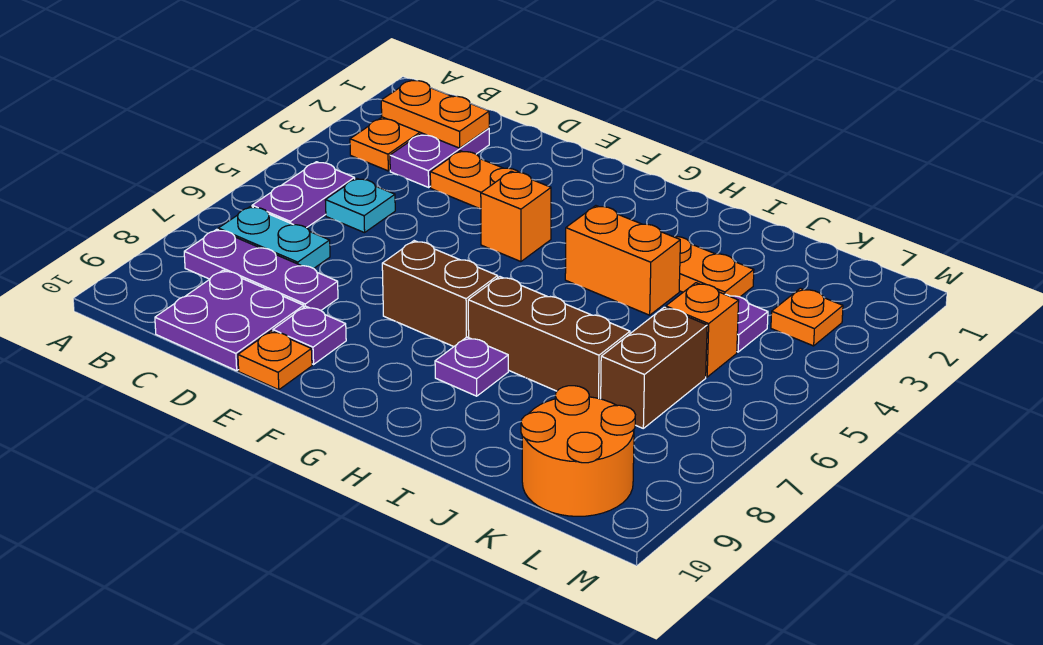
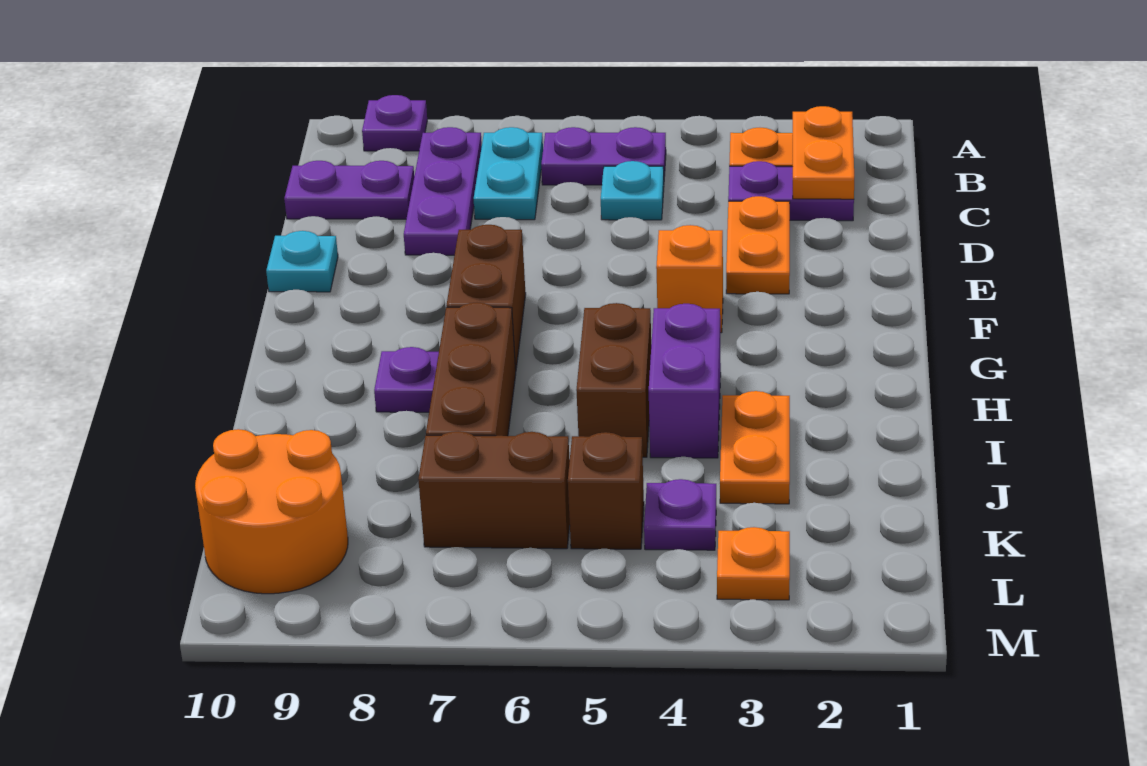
purple 2x2 plate [155,270,304,371] -> purple 1x2 plate [284,161,414,219]
purple 1x1 plate [273,306,346,364] -> purple 1x1 plate moved to [362,95,427,151]
orange 1x1 plate [238,331,312,390] -> cyan 1x1 plate [266,231,338,292]
orange 1x2 brick [565,206,680,315] -> purple 1x2 brick [649,304,721,458]
none -> brown 1x2 brick [576,303,651,457]
orange 1x1 brick [666,283,739,377] -> brown 1x1 brick [568,432,644,549]

